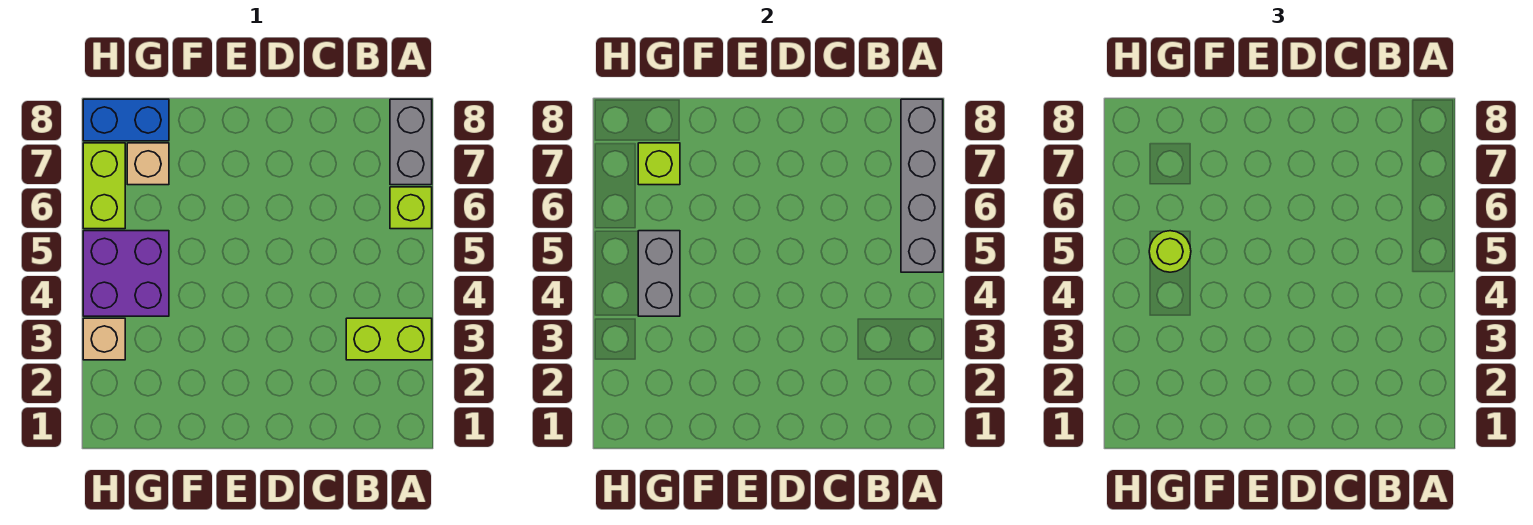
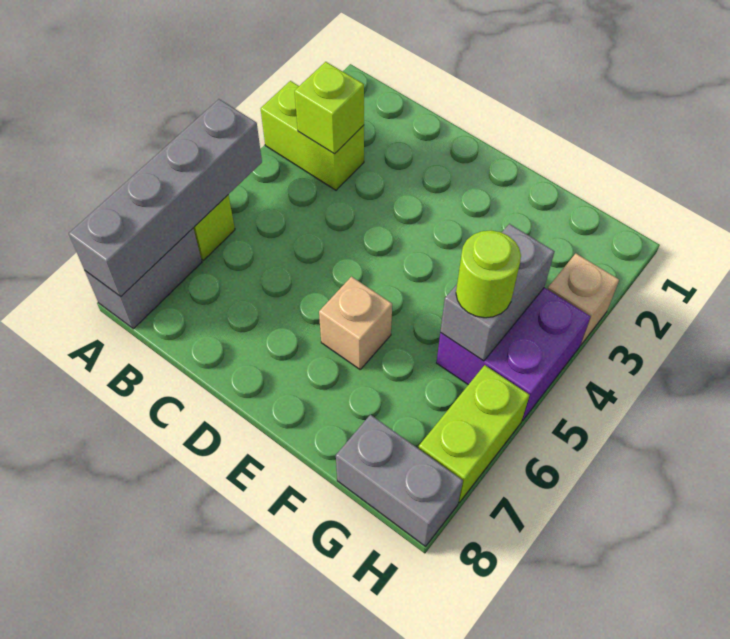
tan 1x1 brick [127,143,169,185] -> tan 1x1 brick moved to [319,277,392,369]
lime 1x1 brick [638,143,680,185] -> lime 1x1 brick moved to [295,62,364,154]
blue 1x2 brick [83,99,169,141] -> grey 1x2 brick [336,415,463,546]

